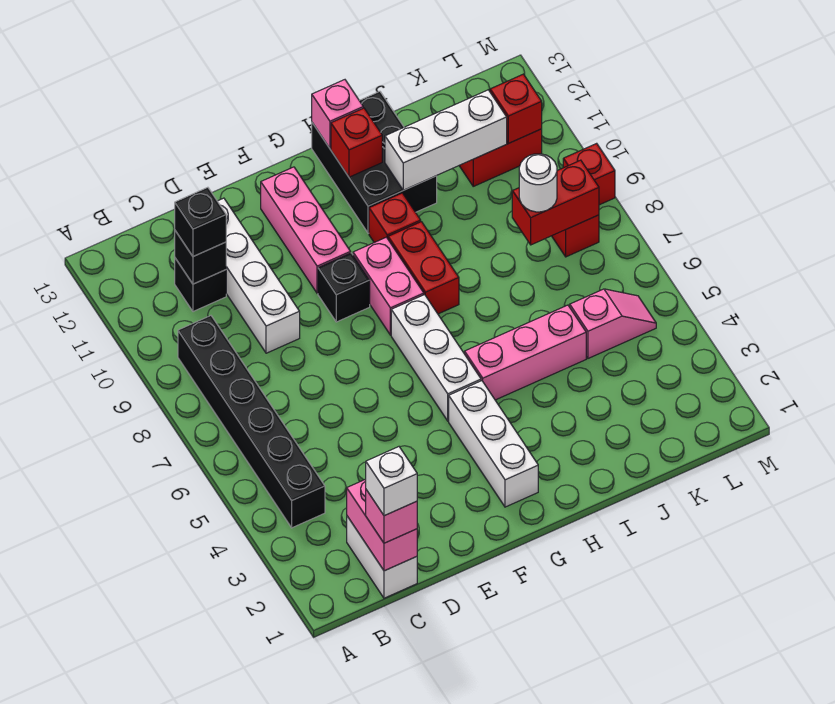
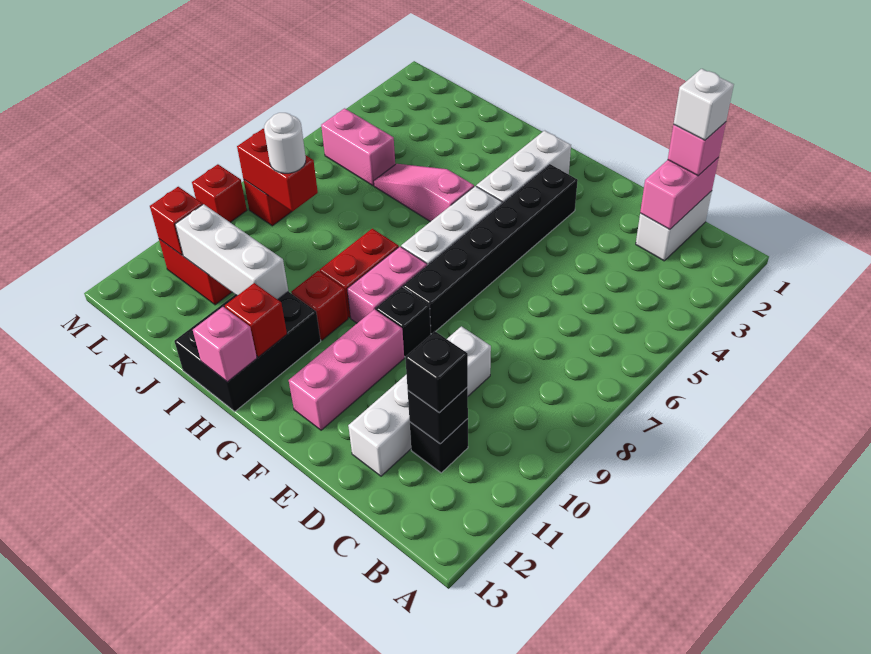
black 1x6 brick [178,316,325,528] -> black 1x6 brick moved to [403,164,578,334]
pink 1x3 brick [465,305,586,400] -> pink 1x3 slope [374,164,474,222]
pink 1x2 slope [570,289,656,358] -> pink 1x2 brick [321,108,395,186]

